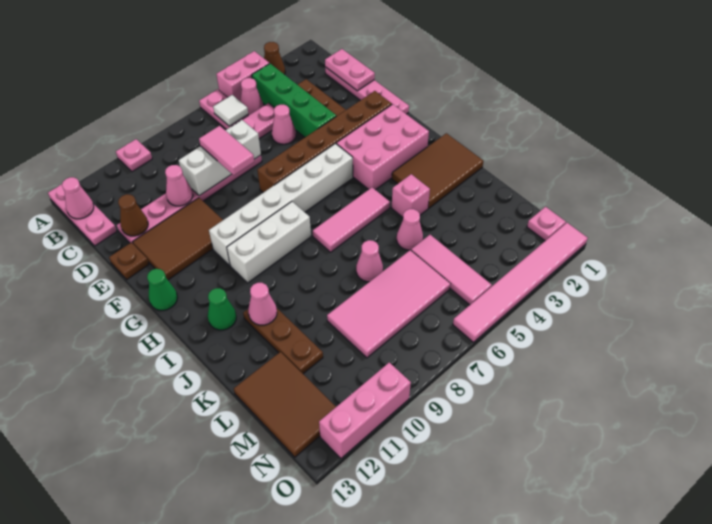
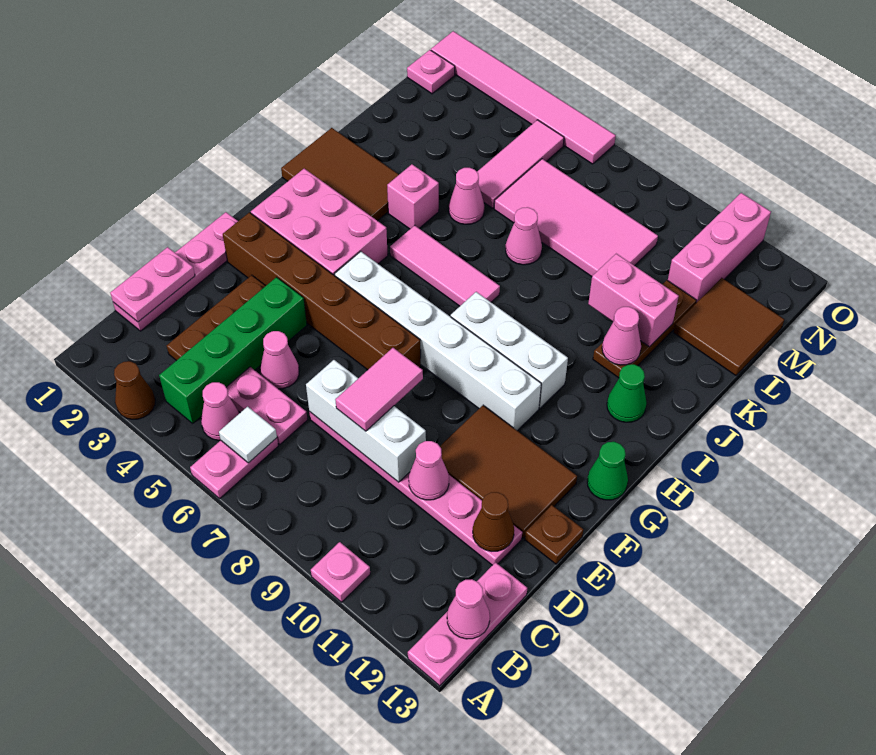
pink 1x2 brick [216,51,269,101] -> pink 1x2 brick moved to [588,254,679,347]
brown 2x3 tile [234,352,336,457] -> brown 2x2 tile [673,278,784,376]
pink 1x3 brick [319,362,411,458] -> pink 1x3 brick turned to [668,193,771,303]

